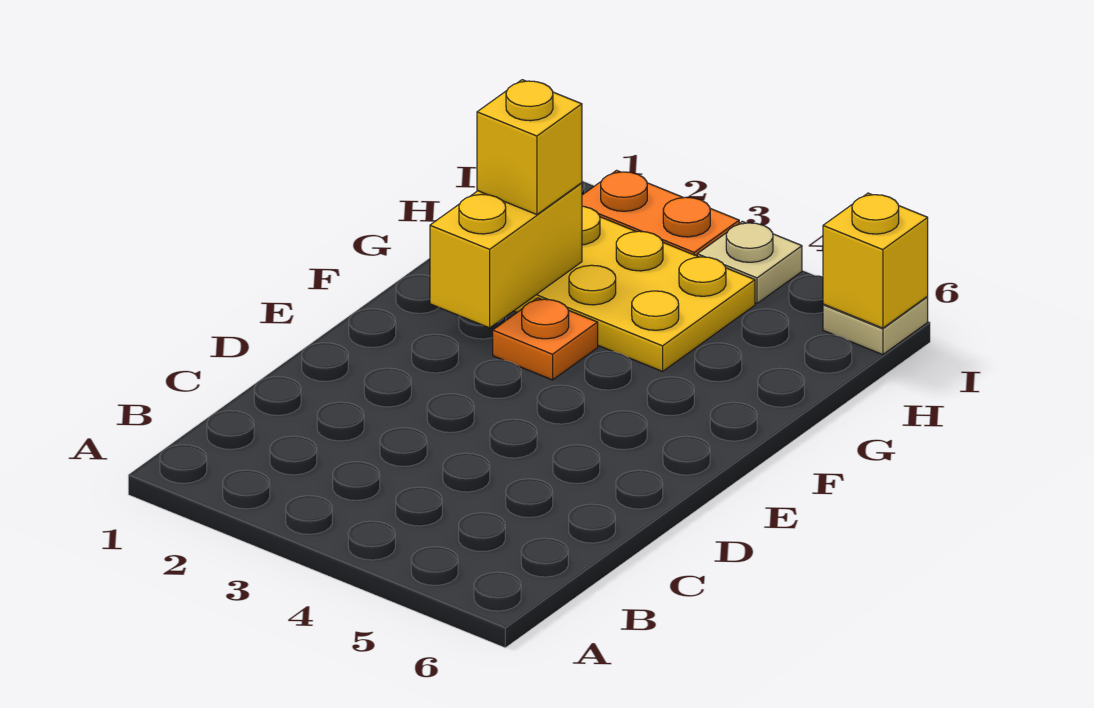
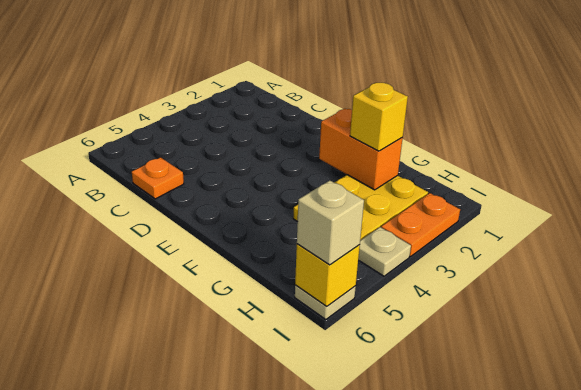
yellow 1x2 brick [430,183,582,328] -> orange 1x2 brick [319,109,403,190]
orange 1x1 plate [493,298,598,380] -> orange 1x1 plate moved to [132,157,184,199]
none -> tan 1x1 brick [297,180,364,265]

